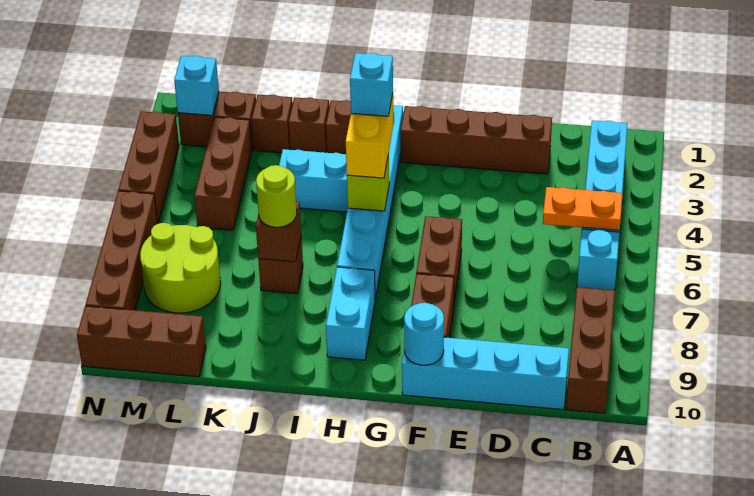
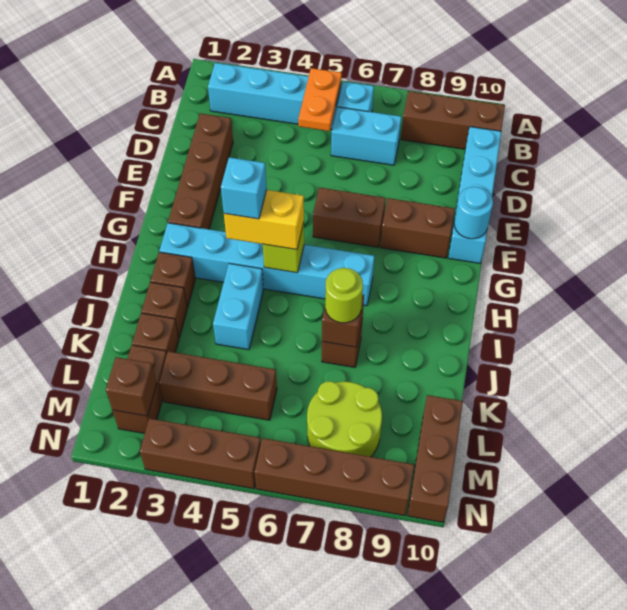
cyan 1x2 brick [326,267,375,360] -> cyan 1x2 brick moved to [331,107,401,165]
cyan 1x1 brick [174,56,219,115] -> brown 1x1 brick [106,357,157,416]

